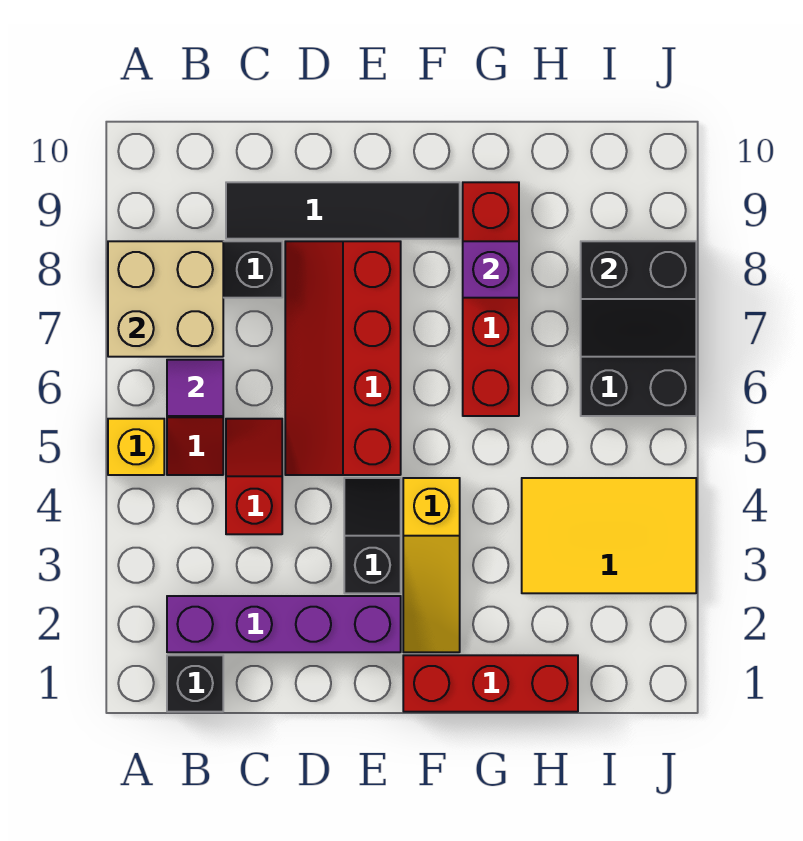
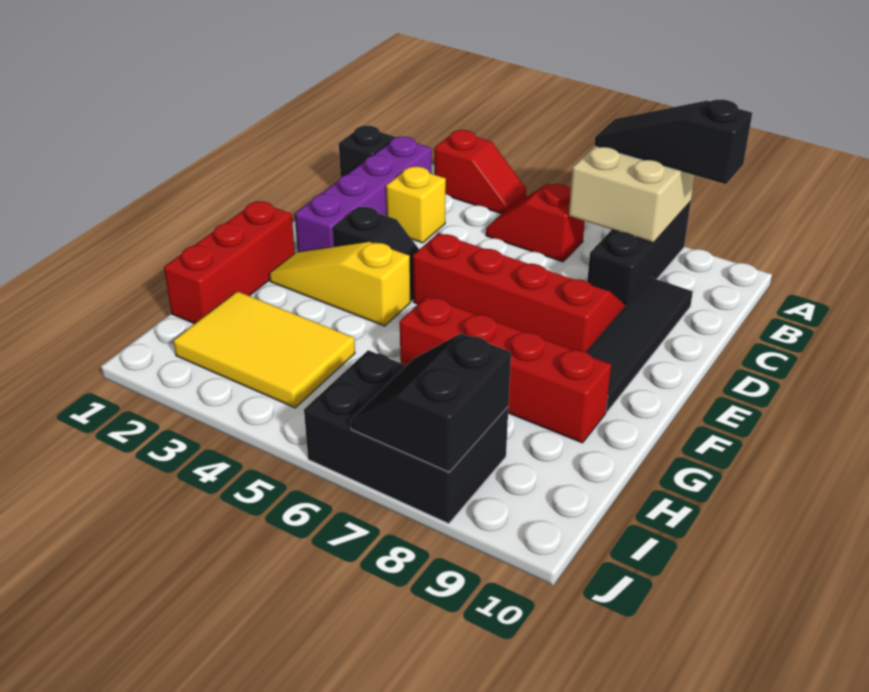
yellow 1x1 brick [108,419,164,475] -> yellow 1x1 brick moved to [386,167,446,243]
none -> black 1x3 slope [594,100,752,184]
purple 1x1 tile [167,360,223,416] -> none
red 1x2 slope [226,419,282,534] -> red 1x2 slope moved to [434,130,526,214]
purple 1x1 brick [463,241,519,298] -> none
yellow 2x3 tile [522,478,696,593] -> yellow 2x3 tile turned to [173,291,355,408]

